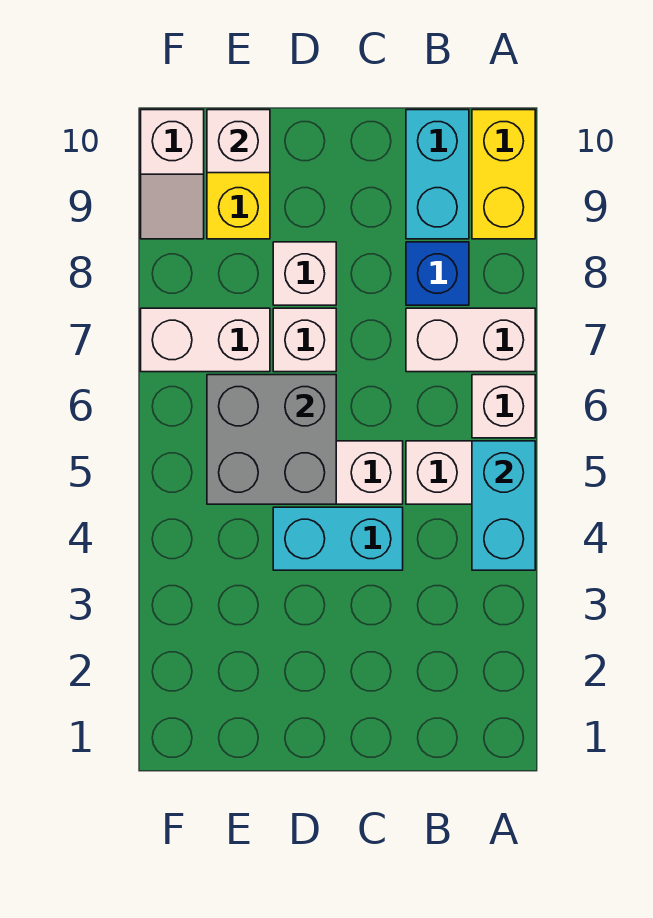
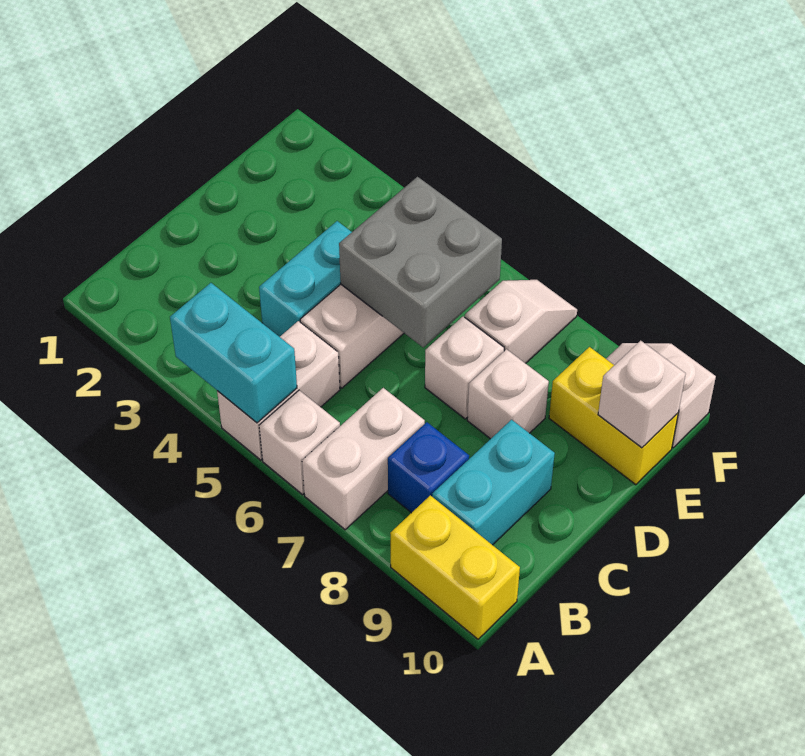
cyan 1x2 brick [406,110,469,239] -> cyan 1x2 brick turned to [432,420,555,545]
white 1x2 brick [141,308,270,372] -> white 1x2 slope [465,280,577,363]

